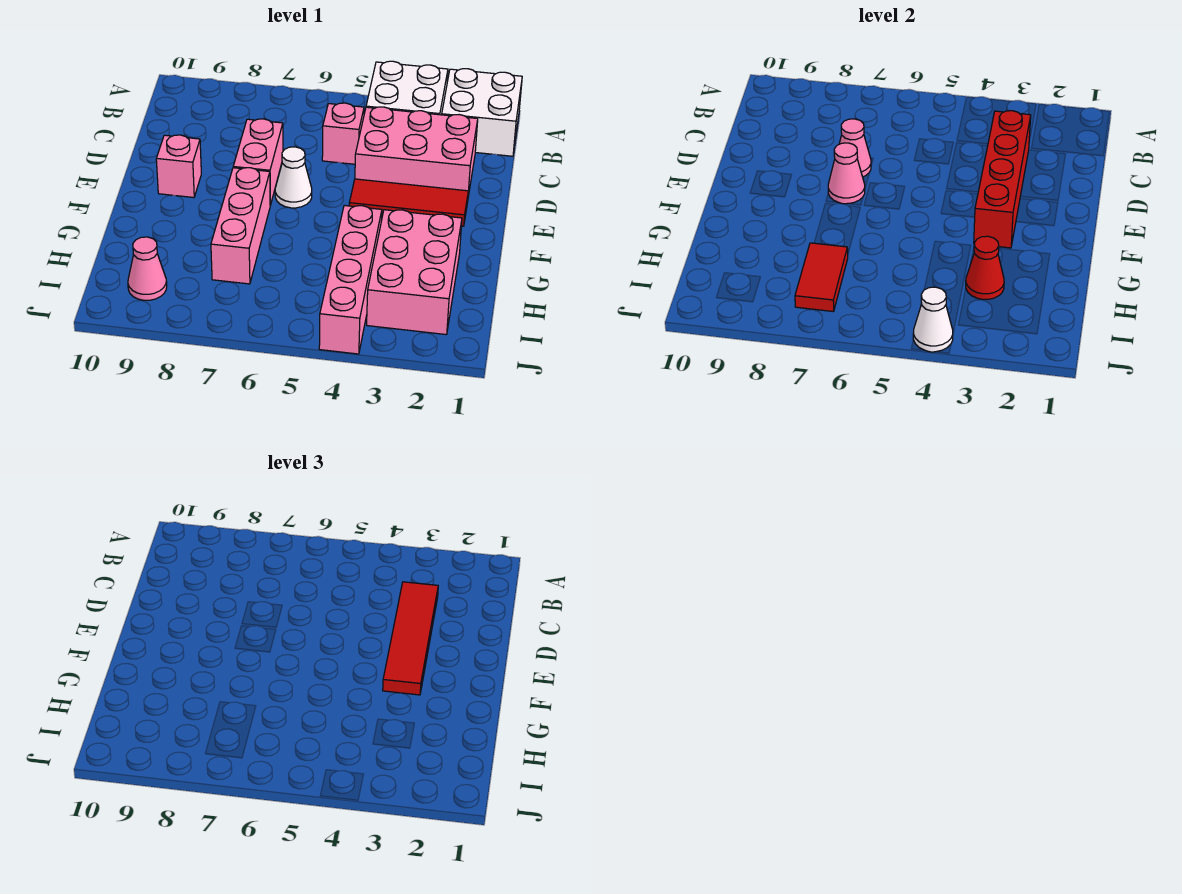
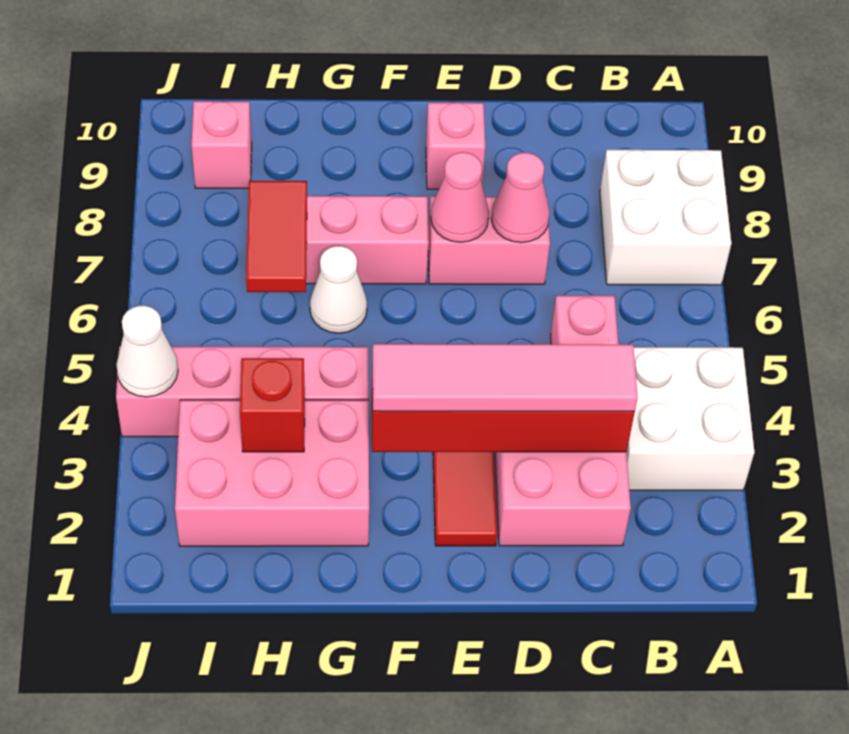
white 2x2 brick [442,69,522,156] -> white 2x2 brick moved to [600,150,731,285]
red 1x4 tile [383,582,438,695] -> pink 1x4 tile [373,344,638,412]
white 1x1 cone [275,147,312,208] -> white 1x1 cone moved to [310,246,367,333]
red 1x1 cone [966,236,1004,299] -> red 1x1 brick [240,358,305,452]
red 1x2 tile [795,243,848,312] -> red 1x2 tile turned to [246,181,307,292]
pink 1x1 cone [128,237,167,300] -> pink 1x1 brick [192,101,252,189]

